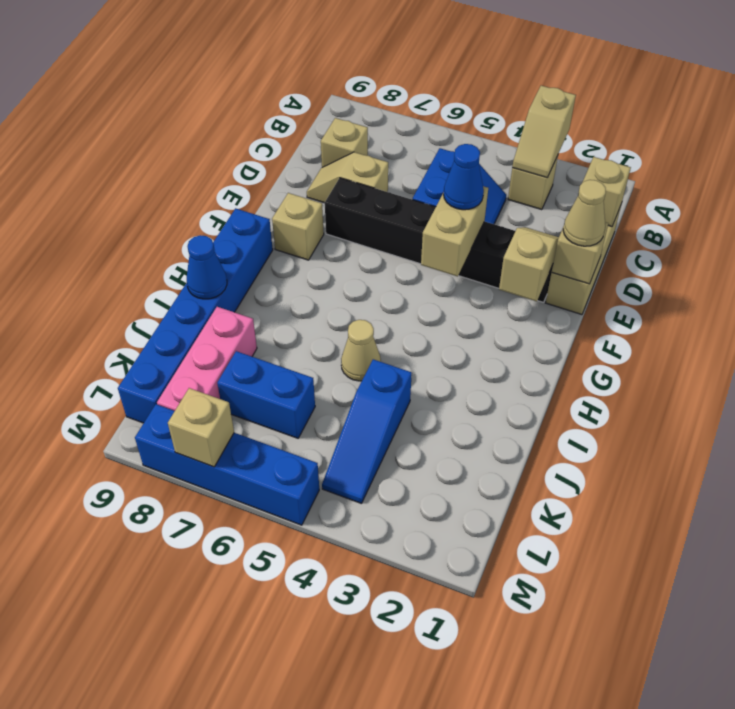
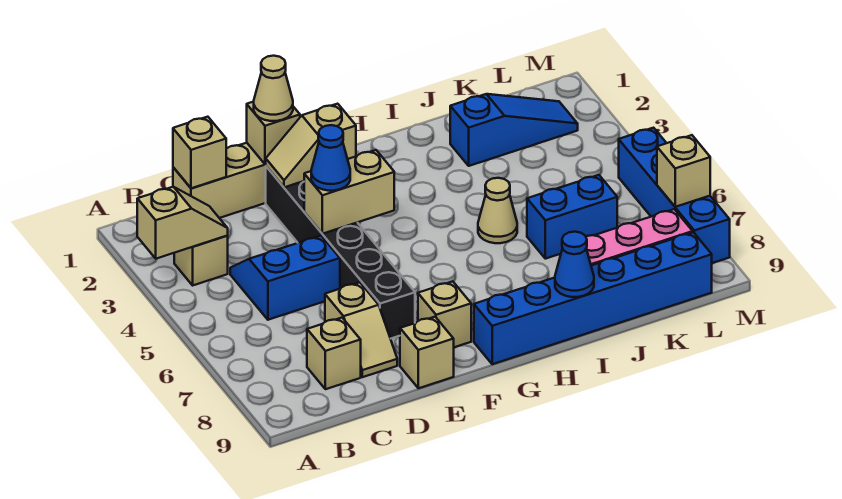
none -> tan 1x1 brick [400,317,454,388]
blue 1x3 slope [322,359,412,503] -> blue 1x3 slope moved to [450,94,578,166]
blue 1x2 brick [217,351,315,438] -> blue 1x2 brick turned to [527,175,617,259]

